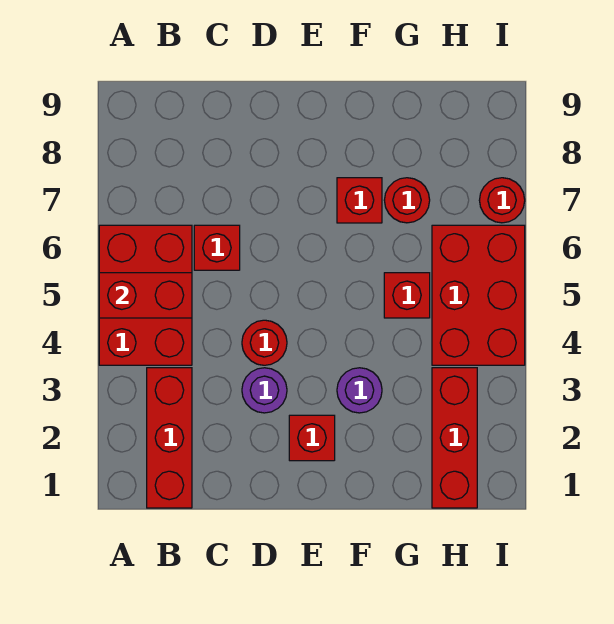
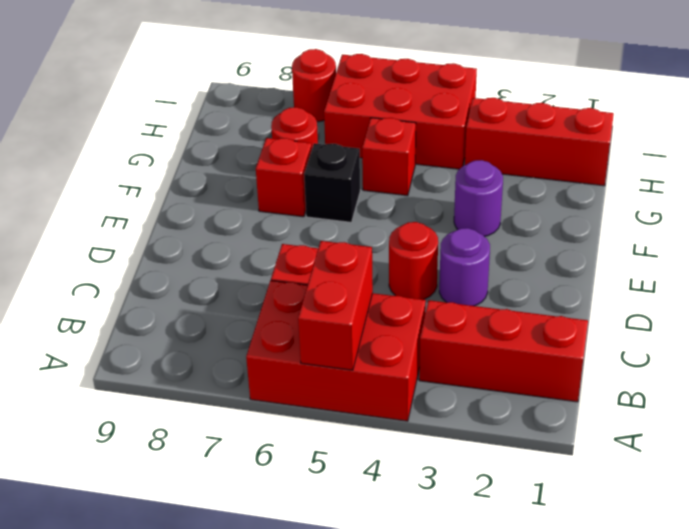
red 1x1 brick [289,415,335,461] -> none
none -> black 1x1 brick [304,143,360,222]

